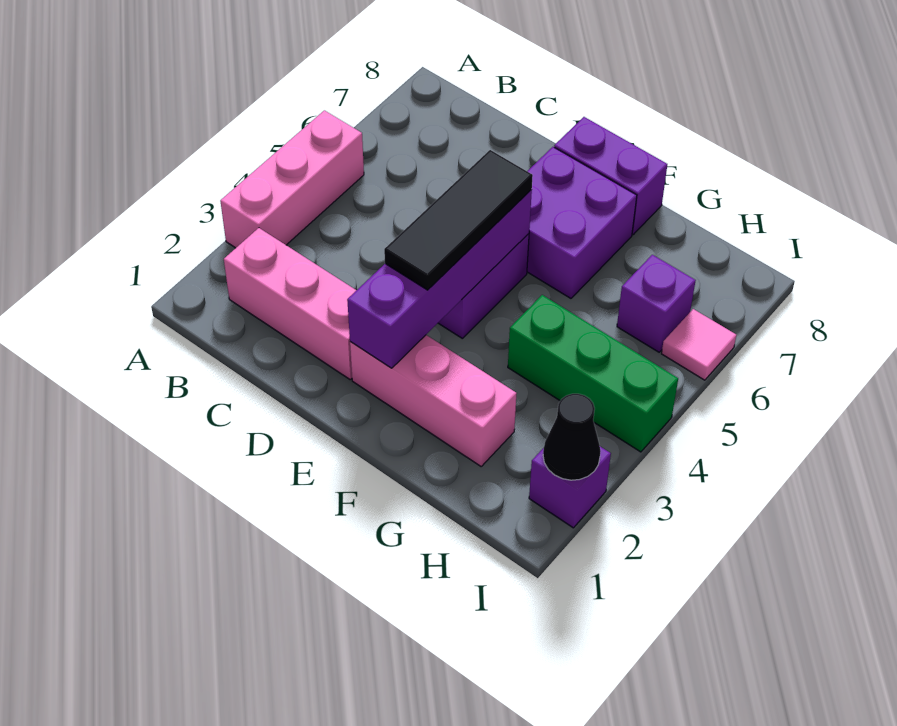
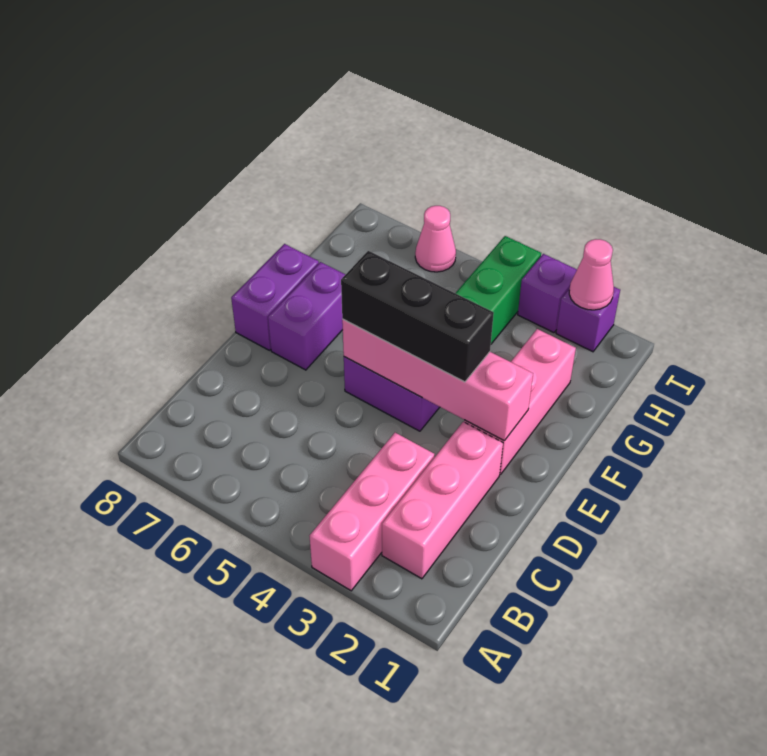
pink 1x3 brick [220,110,364,248] -> pink 1x3 brick turned to [310,433,434,591]
purple 1x4 brick [347,190,532,368] -> pink 1x4 brick [342,319,533,441]
black 1x3 tile [384,150,533,290] -> black 1x3 brick [341,251,494,382]
purple 2x2 brick [527,147,637,298] -> purple 1x2 brick [268,262,346,370]
purple 1x1 brick [617,255,696,352] -> purple 1x1 brick moved to [518,254,577,333]
black 1x1 cone [543,394,600,480] -> pink 1x1 cone [569,239,614,310]
pink 1x1 tile [662,309,736,380] -> pink 1x1 cone [415,206,456,272]

